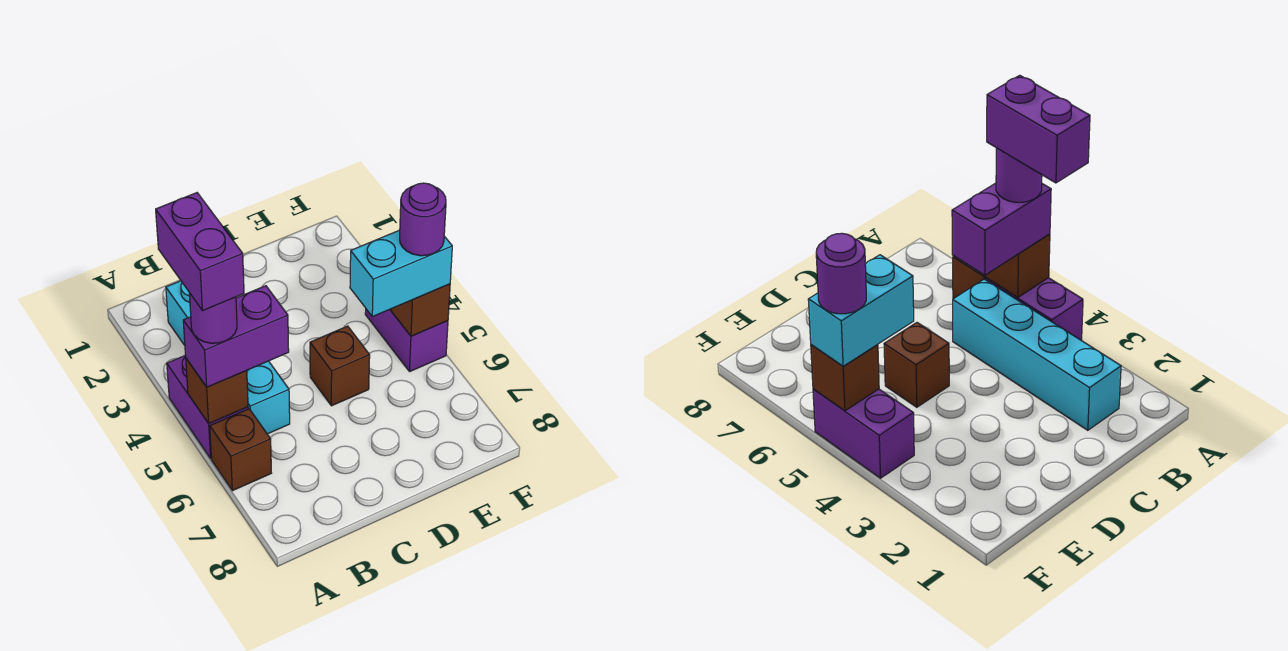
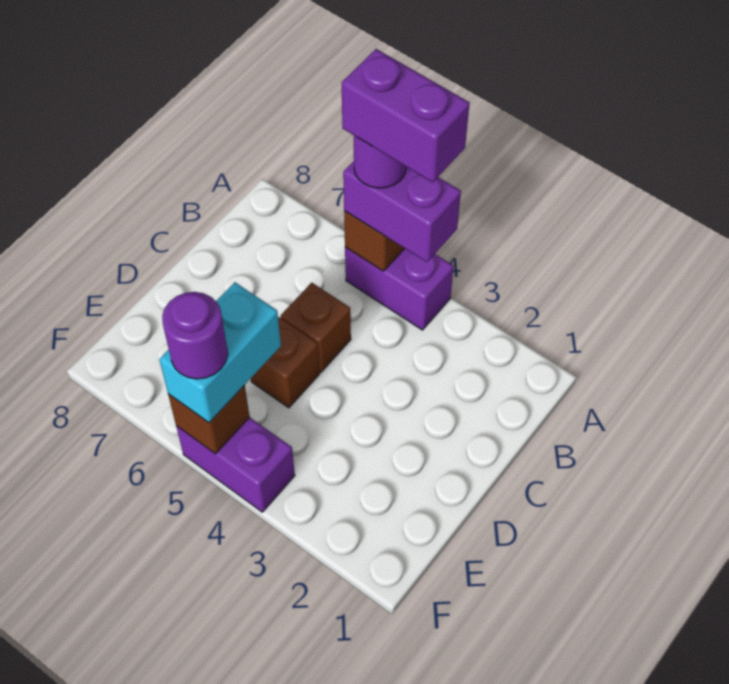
purple 1x2 brick [183,286,289,387] -> purple 1x2 brick turned to [343,161,461,262]
brown 1x1 brick [210,409,271,491] -> brown 1x1 brick moved to [281,283,351,372]
cyan 1x4 brick [166,281,290,434] -> none

